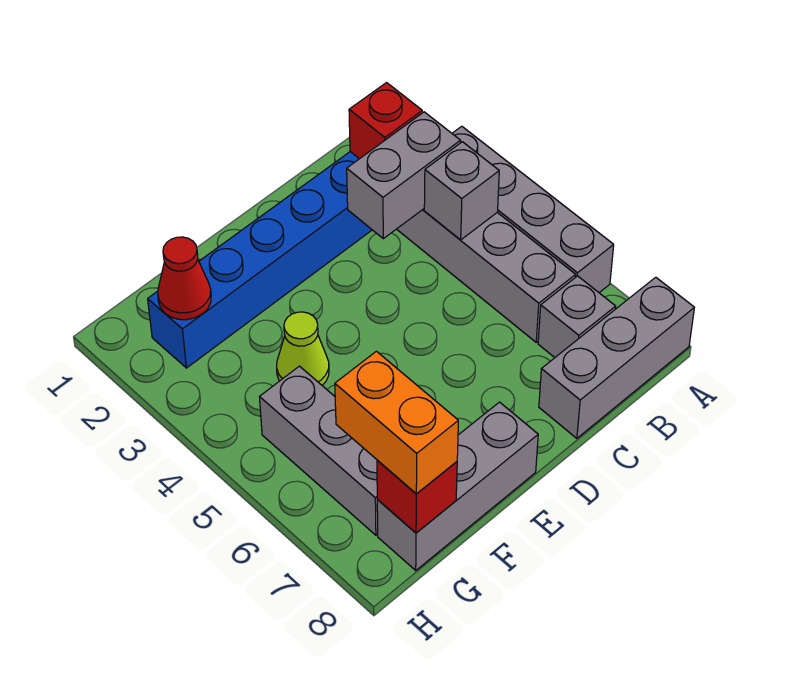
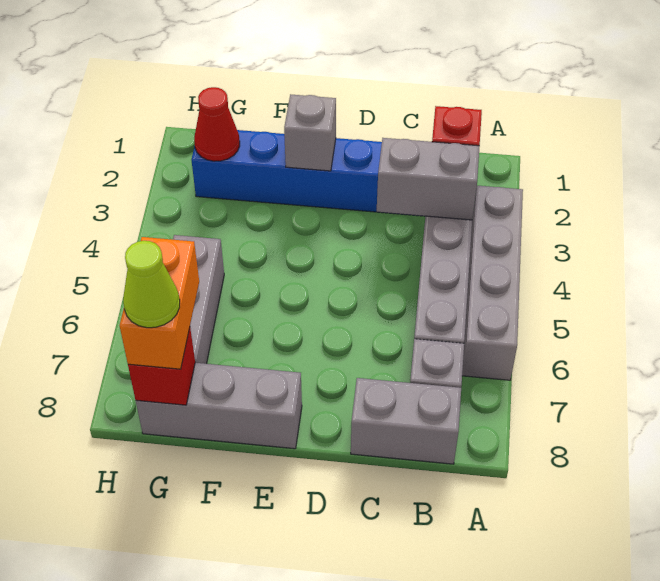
grey 1x3 brick [539,277,694,438] -> grey 1x2 brick [351,378,461,464]
grey 1x1 brick [424,142,499,240] -> grey 1x1 brick moved to [284,94,336,171]
lime 1x1 cone [277,312,329,385] -> lime 1x1 cone moved to [123,241,180,328]

